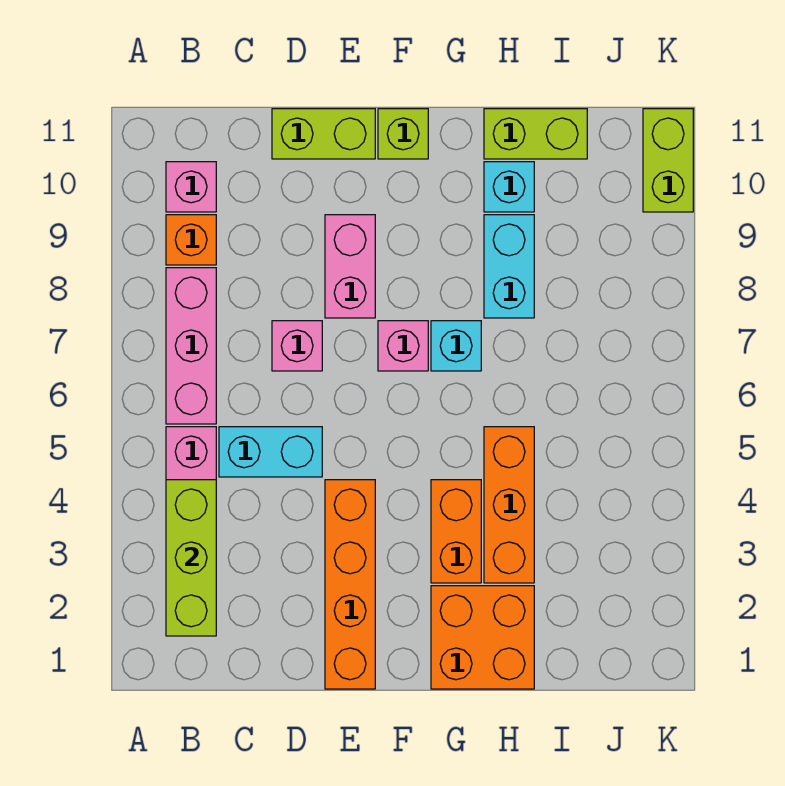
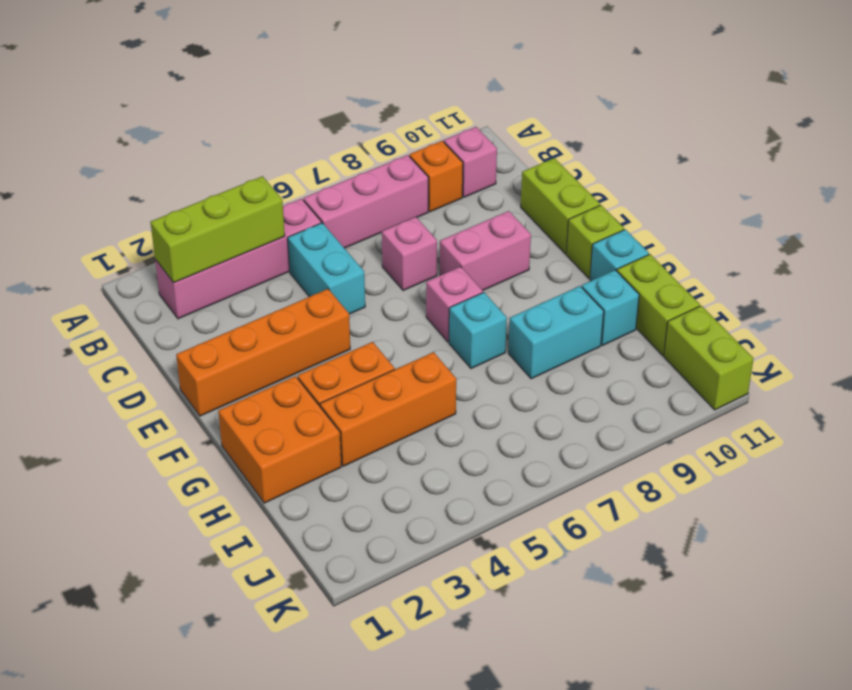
none -> cyan 1x1 brick [590,229,649,281]
lime 1x2 brick [643,109,693,212] -> lime 1x2 brick turned to [664,306,754,410]

